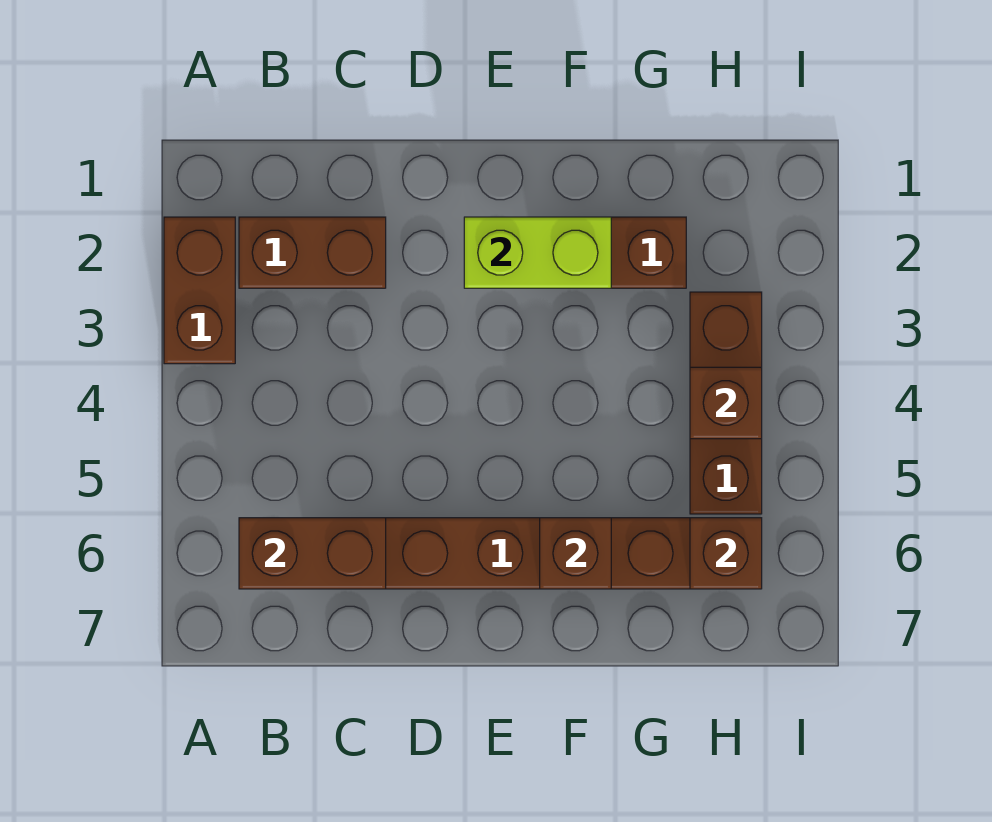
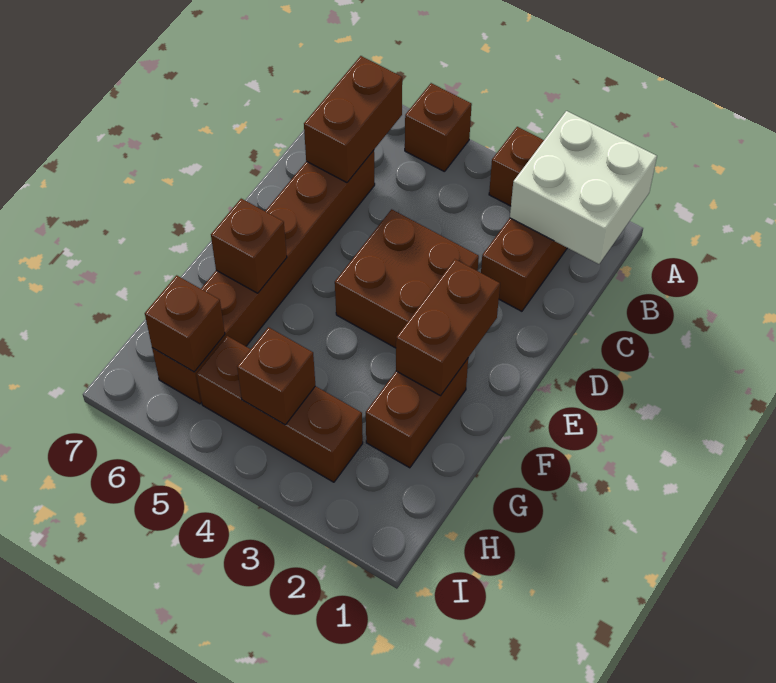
none -> white 2x2 brick [510,111,657,264]
none -> brown 1x1 brick [405,83,472,172]
none -> brown 2x2 brick [335,209,479,348]
lime 1x2 brick [464,217,611,288] -> brown 1x2 brick [396,259,500,396]

